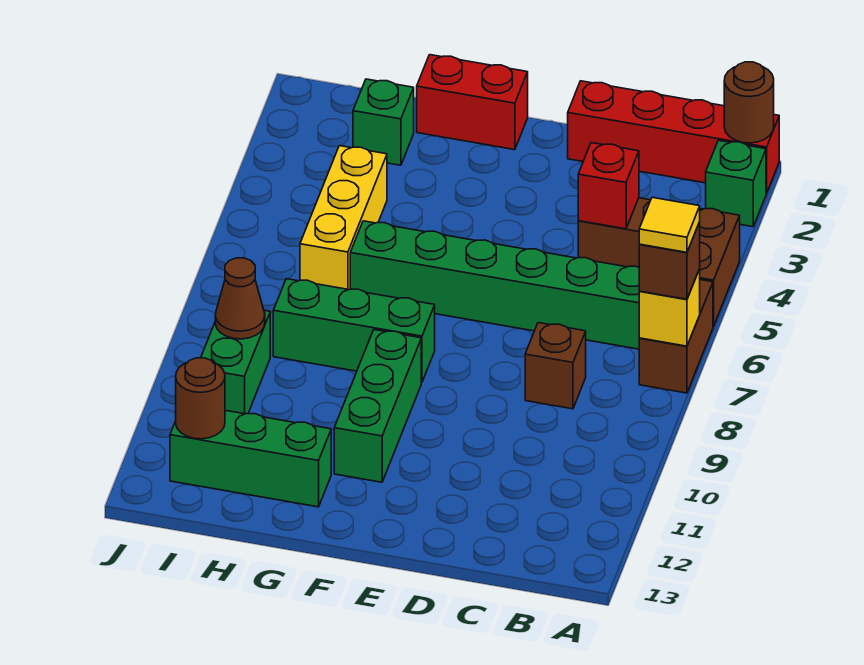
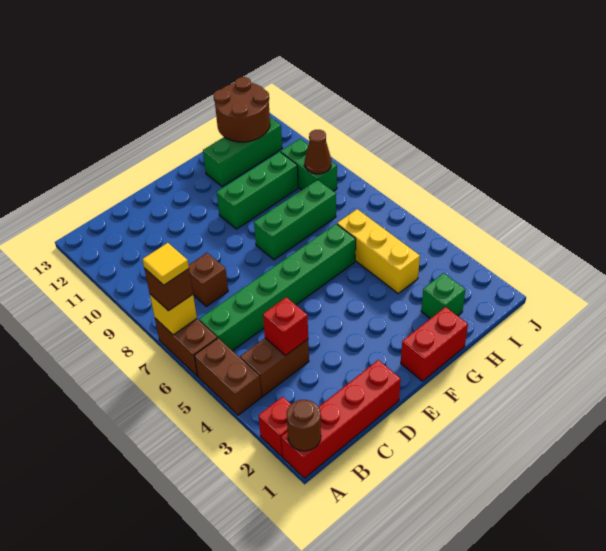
green 1x1 brick [706,140,766,227] -> red 1x1 brick [258,397,291,456]
green 1x3 brick [334,330,421,482] -> green 1x3 brick turned to [217,152,298,229]
brown 1x1 round brick [176,358,225,439] -> brown 2x2 round brick [214,77,270,142]

